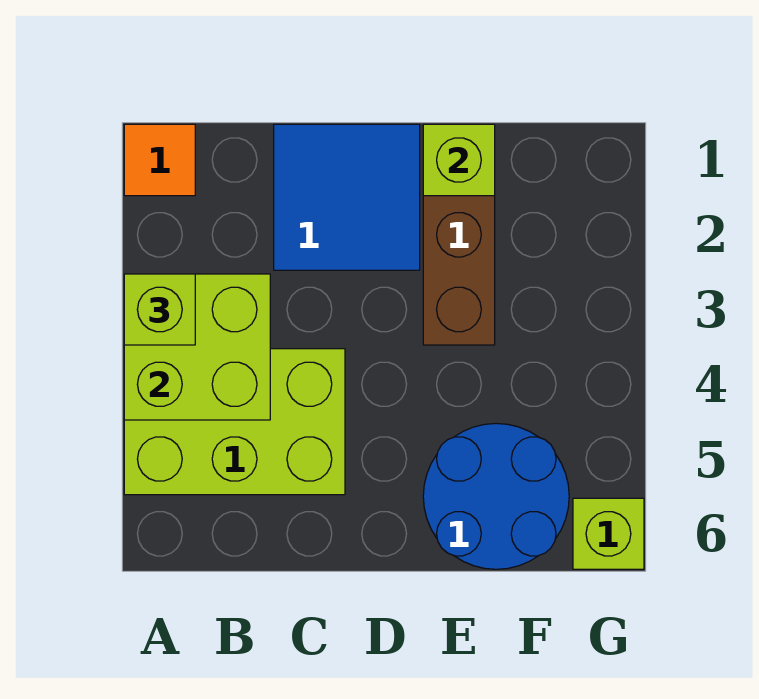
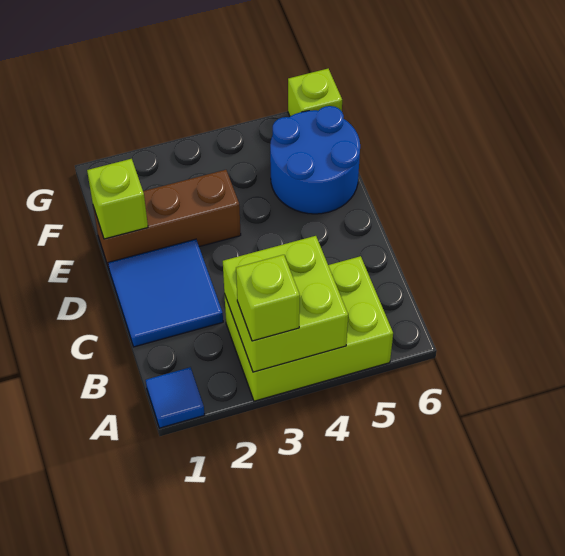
orange 1x1 tile [124,124,195,196] -> blue 1x1 tile [146,367,205,428]
lime 2x3 brick [124,349,345,495] -> lime 2x3 brick turned to [224,256,393,401]

